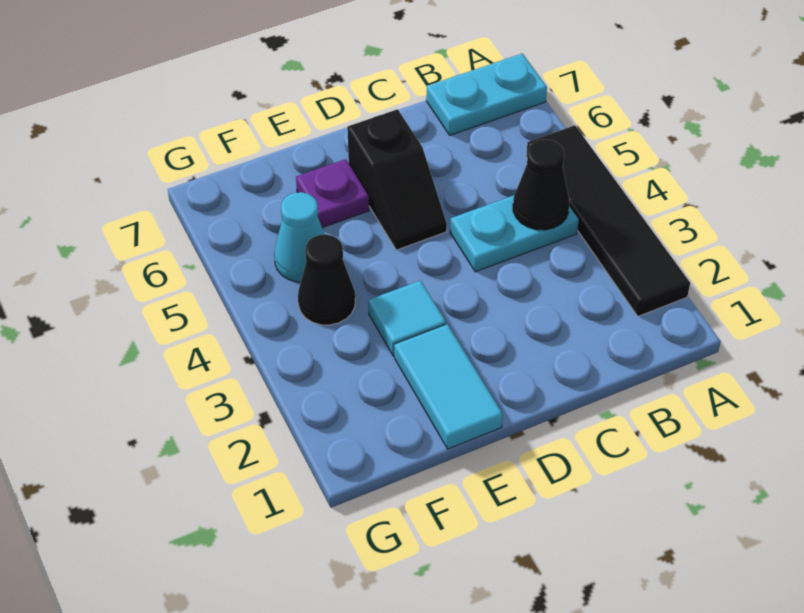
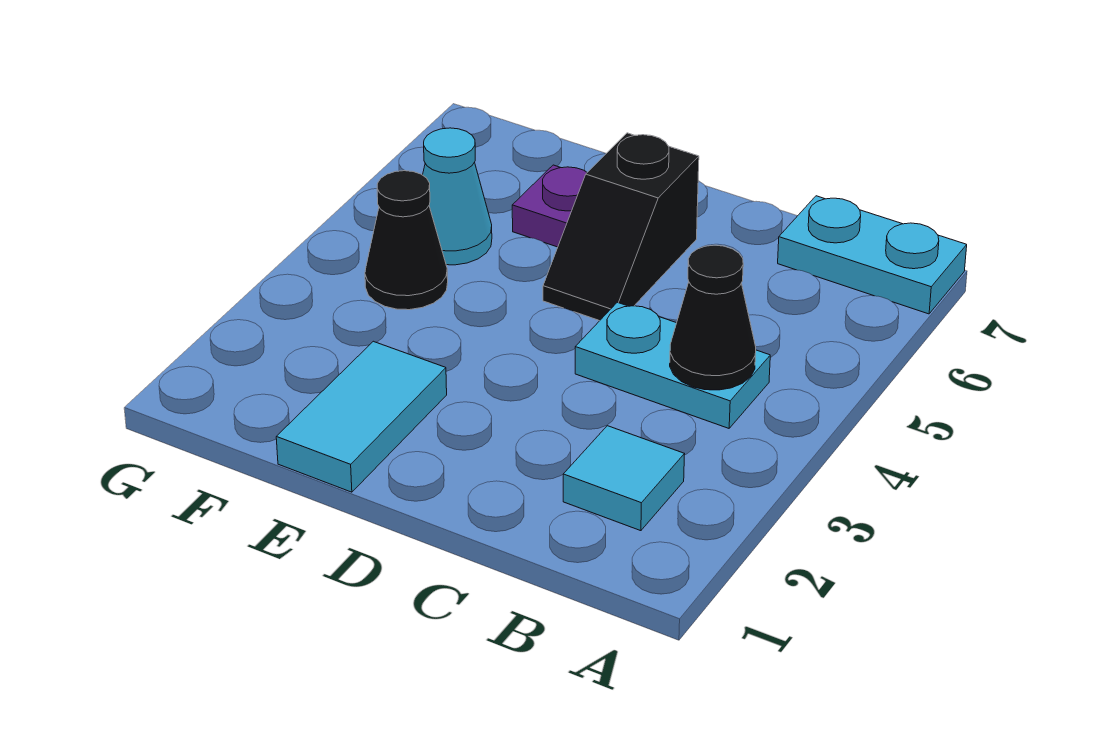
black 1x4 tile [526,125,690,316] -> none
cyan 1x1 tile [368,281,446,356] -> cyan 1x1 tile moved to [563,426,684,531]

